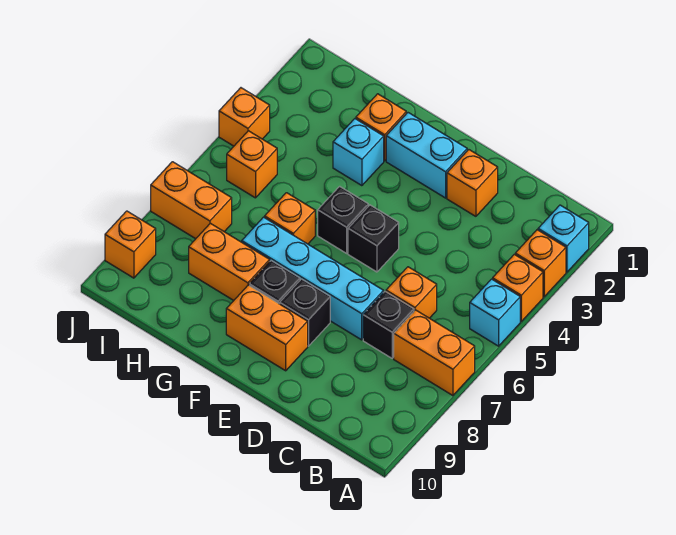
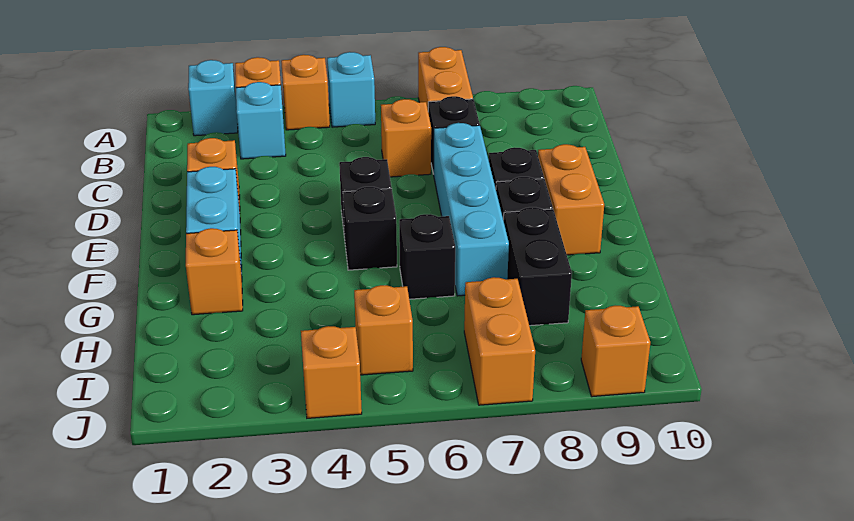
cyan 1x1 brick [333,119,384,186] -> cyan 1x1 brick moved to [236,82,286,159]
orange 1x1 brick [265,193,315,244] -> black 1x1 brick [399,214,455,299]
orange 1x2 brick [189,223,270,300] -> black 1x2 brick [504,207,572,326]

